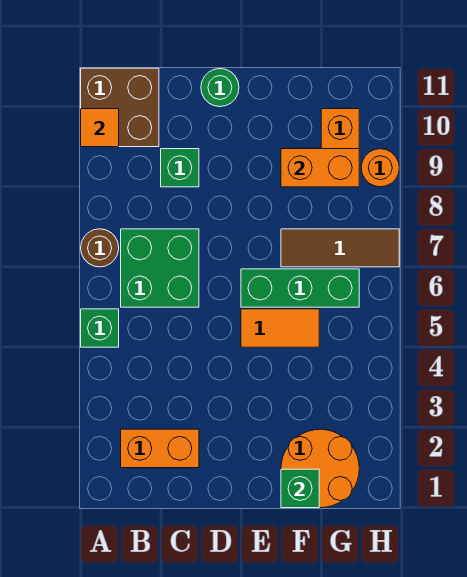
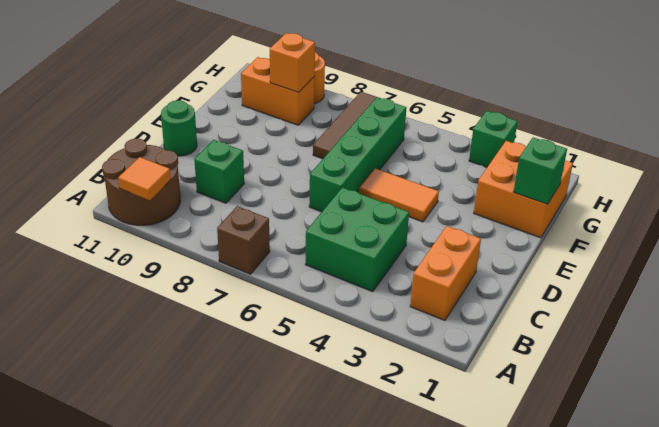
green 1x1 brick [81,309,119,347] -> green 1x1 brick moved to [469,111,518,167]
brown 1x1 round brick [81,229,119,267] -> brown 1x1 brick [217,206,270,274]
brown 2x2 brick [81,68,159,147] -> brown 2x2 round brick [102,139,180,225]
green 2x2 brick [121,229,199,307] -> green 2x2 brick moved to [305,187,409,292]
orange 1x2 tile [241,309,319,347] -> orange 1x2 tile turned to [359,168,439,222]
green 1x3 brick [241,269,359,307] -> green 1x4 brick [309,97,407,212]
orange 2x2 round brick [281,429,359,508] -> orange 2x2 brick [474,141,573,238]
orange 1x2 brick [281,149,359,187] -> orange 1x1 brick [270,33,315,93]

